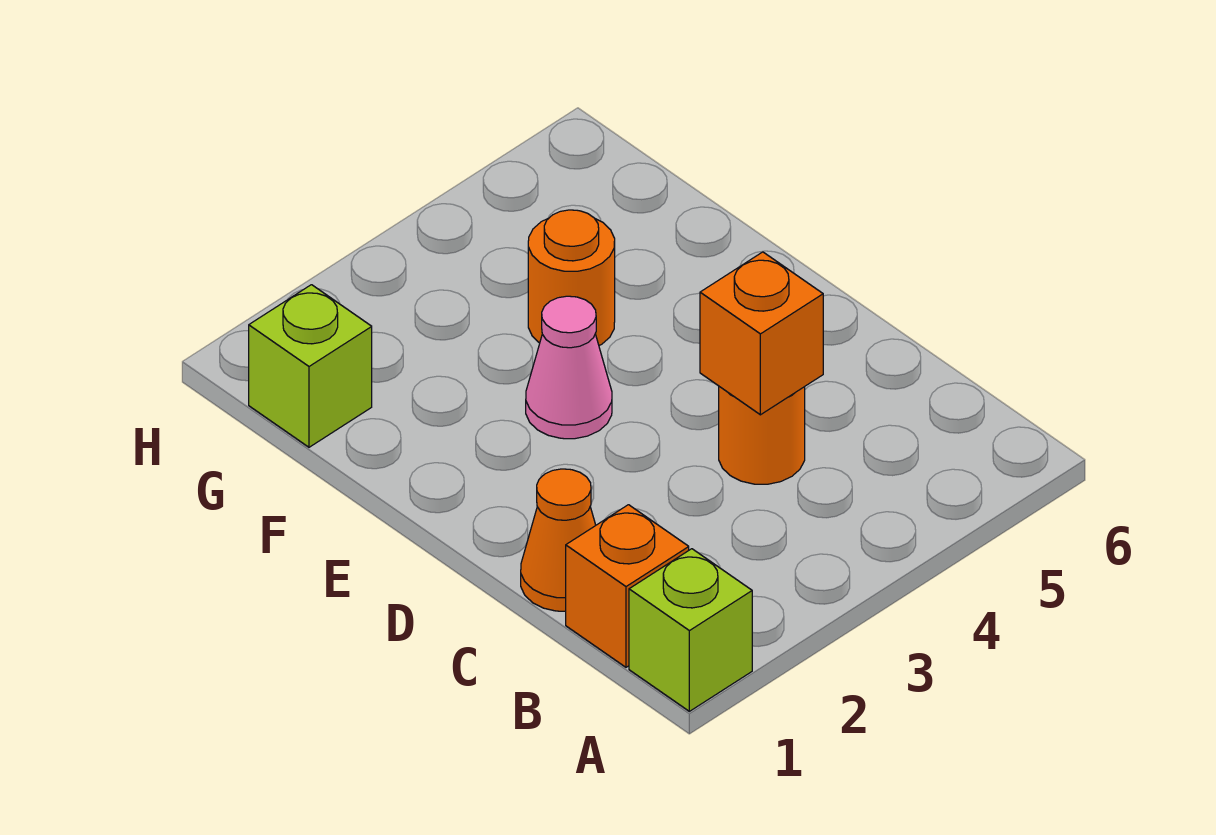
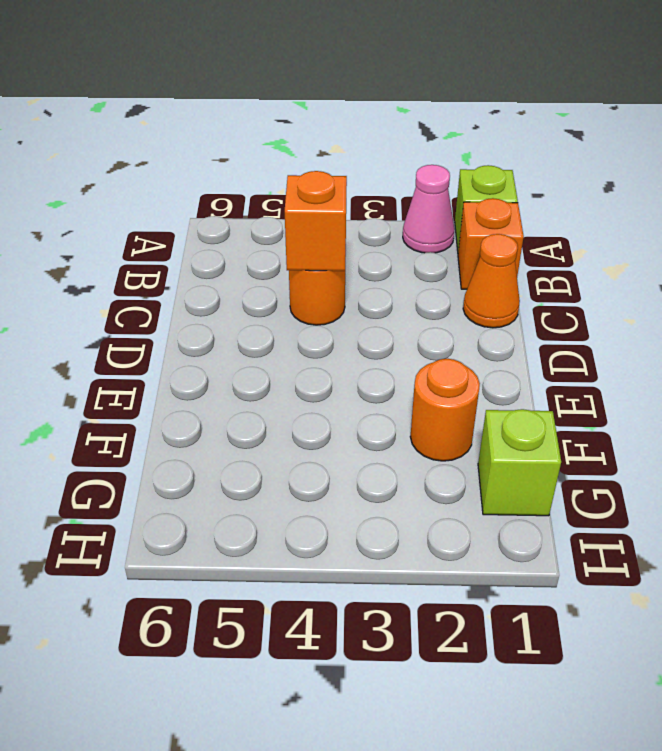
pink 1x1 cone [526,296,612,439] -> pink 1x1 cone moved to [403,165,454,253]
orange 1x1 round brick [528,210,615,345] -> orange 1x1 round brick moved to [410,359,480,461]

